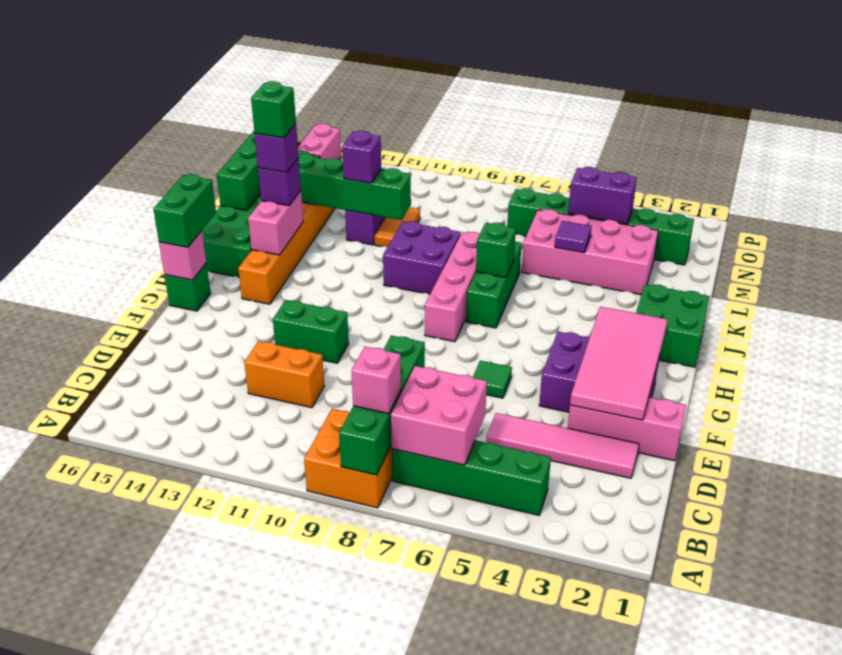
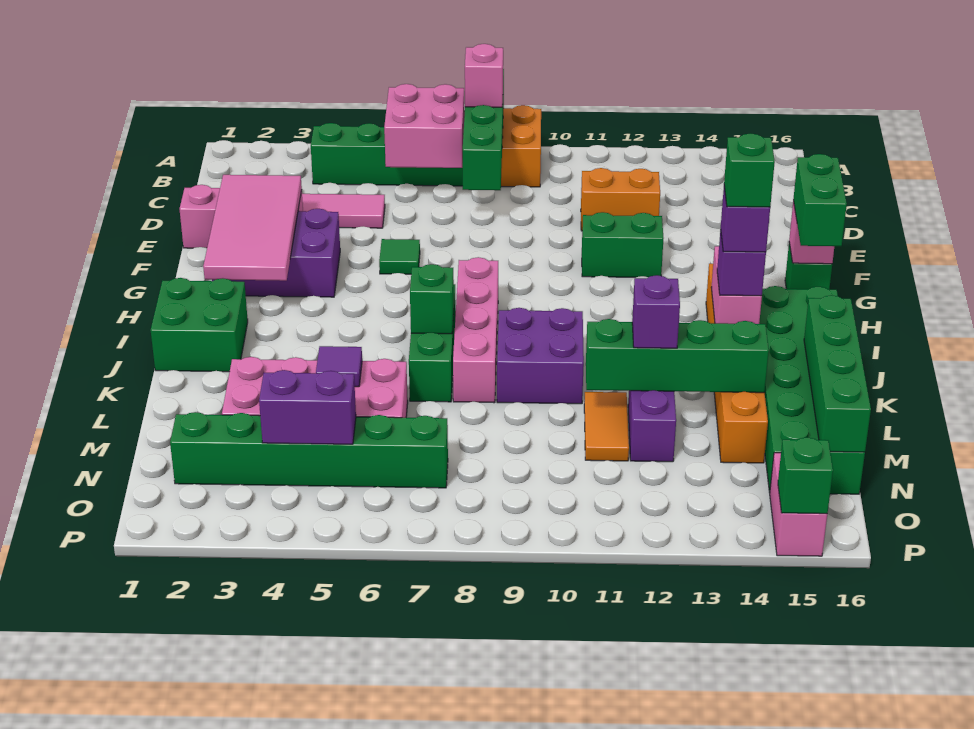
none -> green 1x1 brick [778,438,833,514]

